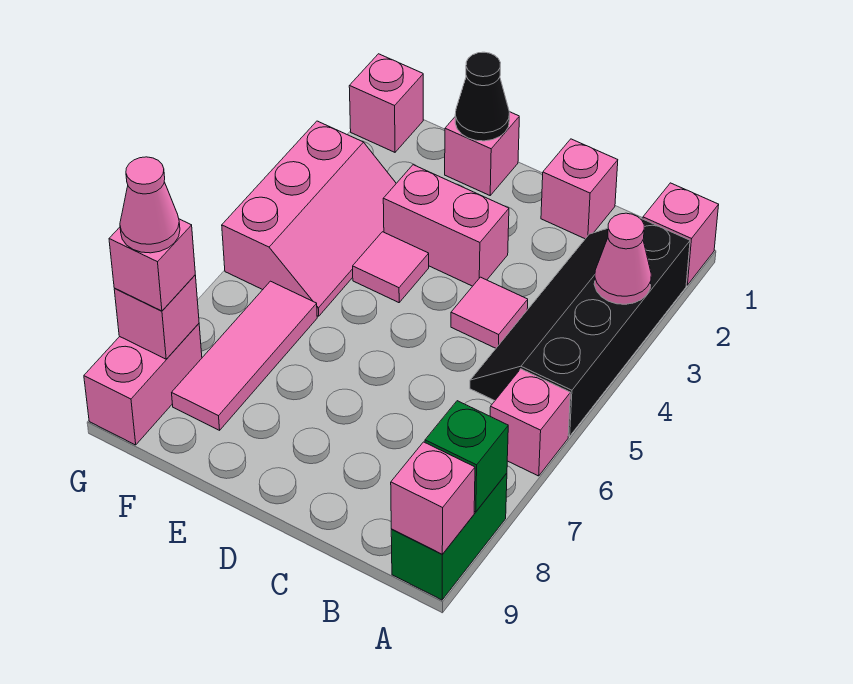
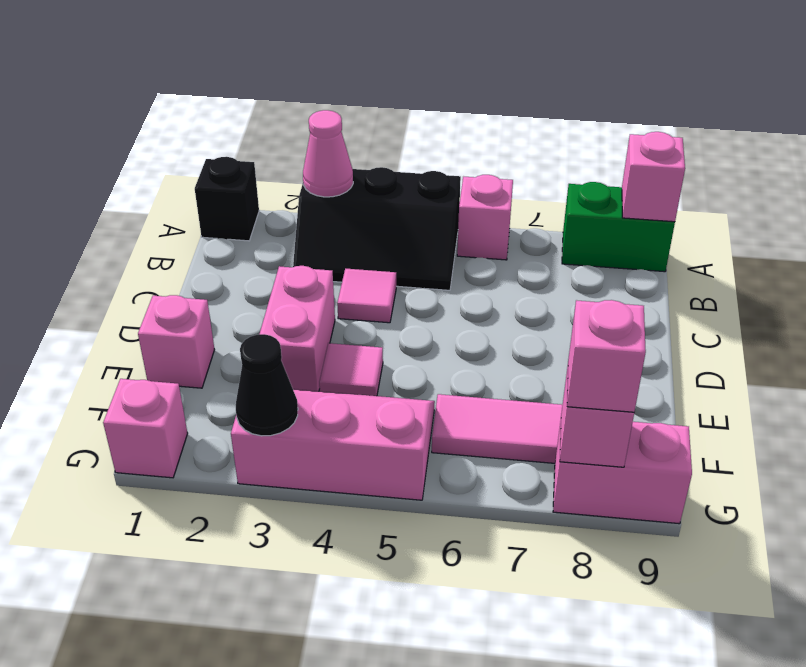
pink 1x1 brick [643,183,719,285] -> black 1x1 brick [195,157,259,241]
black 2x4 slope [470,218,690,436] -> black 2x3 slope [293,167,461,290]
green 1x1 brick [425,401,508,512] -> none
pink 1x1 brick [541,139,618,239] -> none
black 1x1 cone [455,52,510,141] -> black 1x1 cone moved to [236,334,298,436]
pink 1x1 cone [120,157,180,253] -> none

